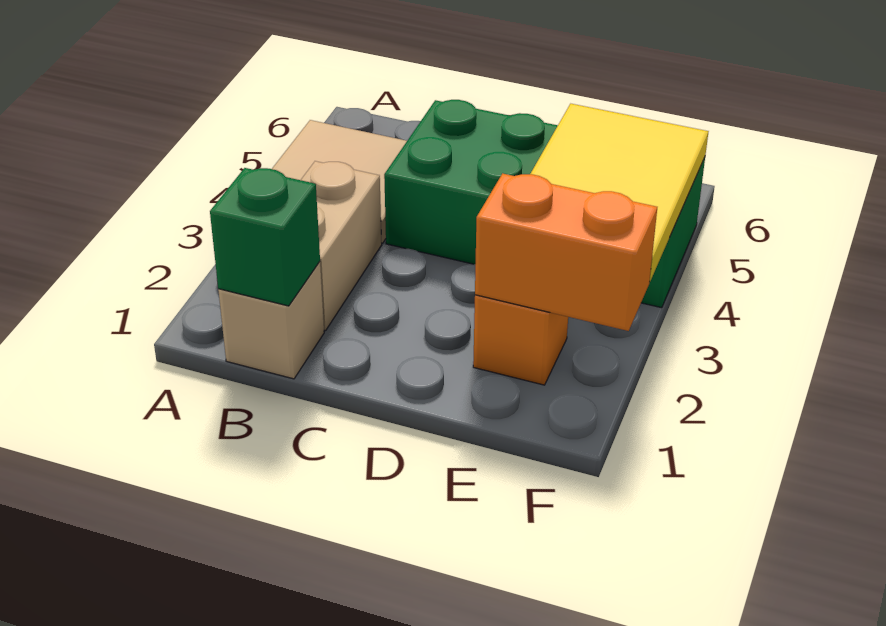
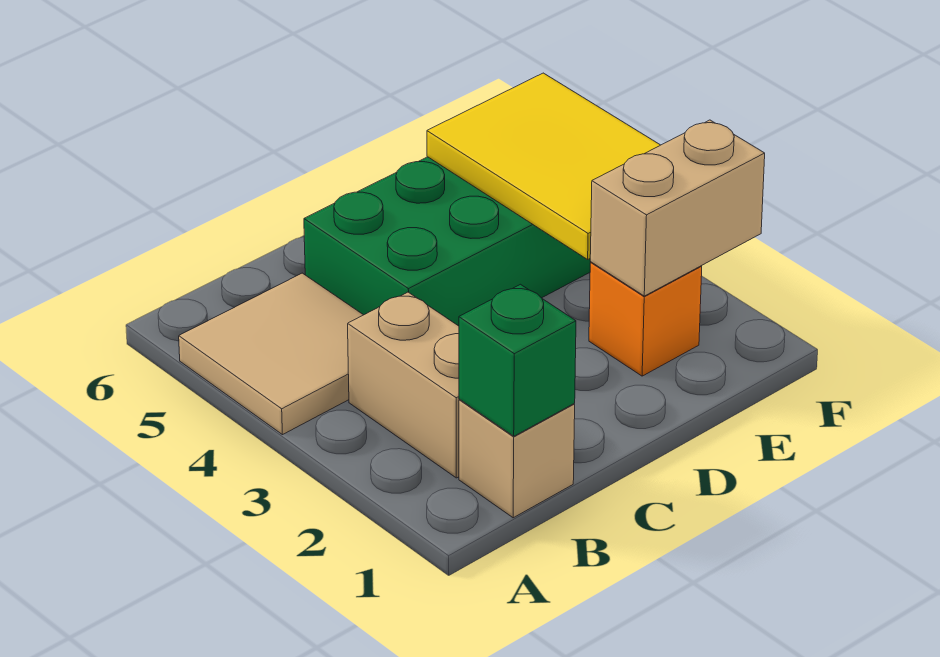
orange 1x2 brick [475,173,657,331] -> tan 1x2 brick [590,120,765,296]

